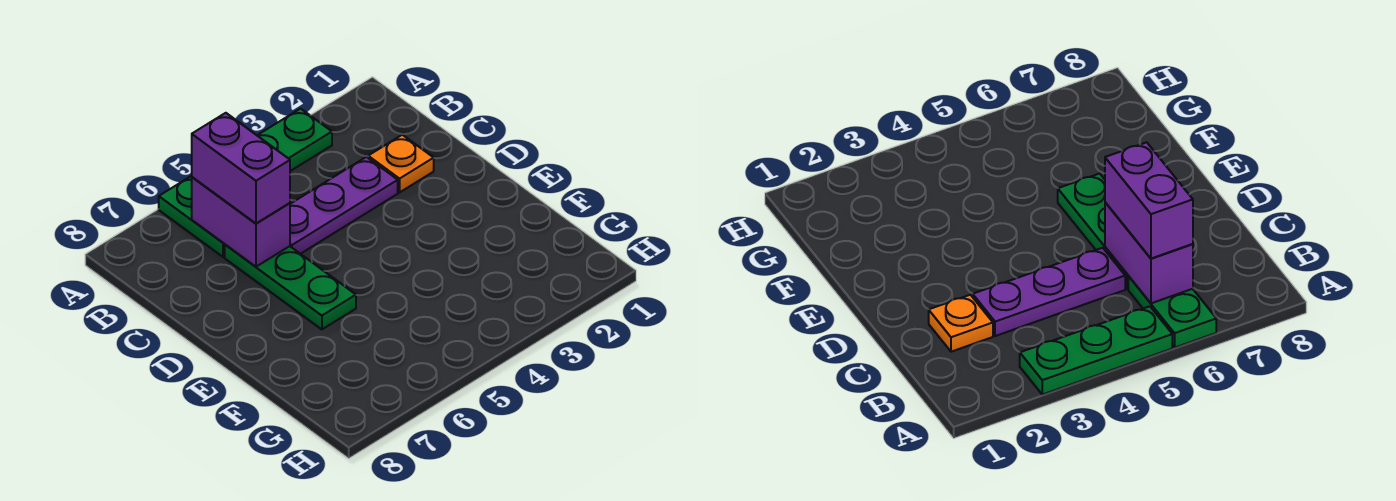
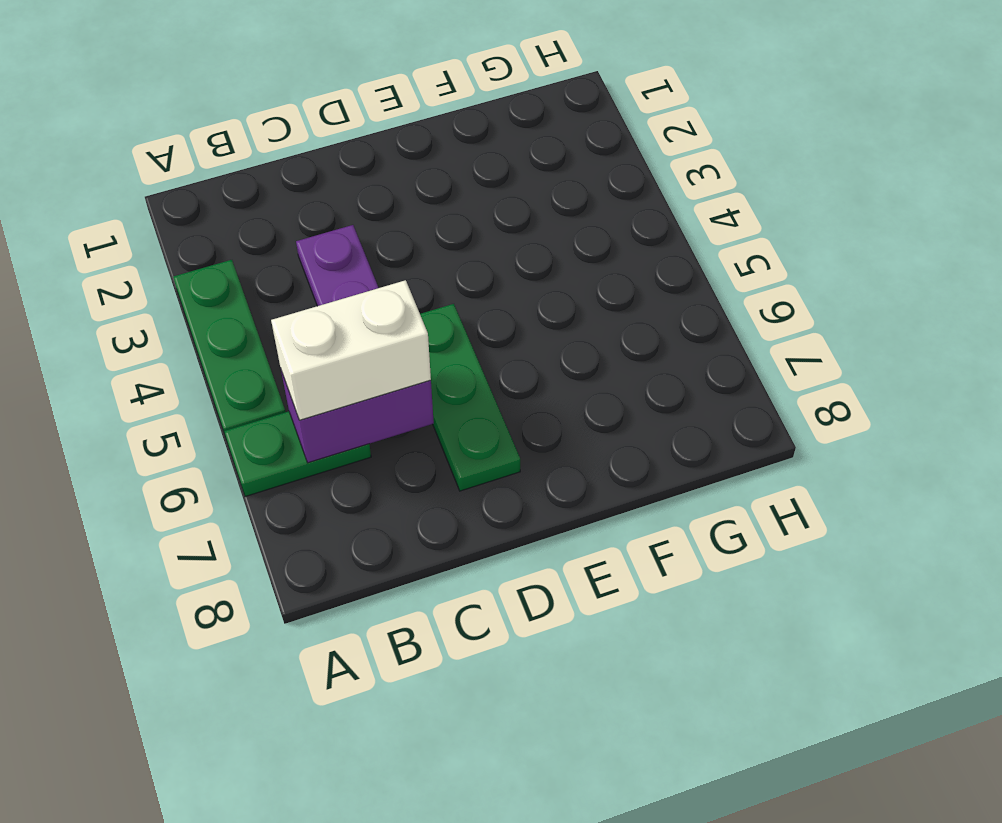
purple 1x2 brick [192,113,290,223] -> white 1x2 brick [271,280,431,420]
orange 1x1 plate [368,135,434,192] -> none
green 1x3 plate [225,245,356,329] -> green 1x3 plate turned to [420,304,520,491]

